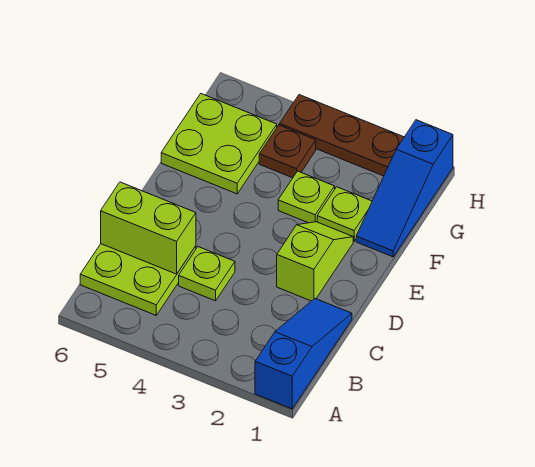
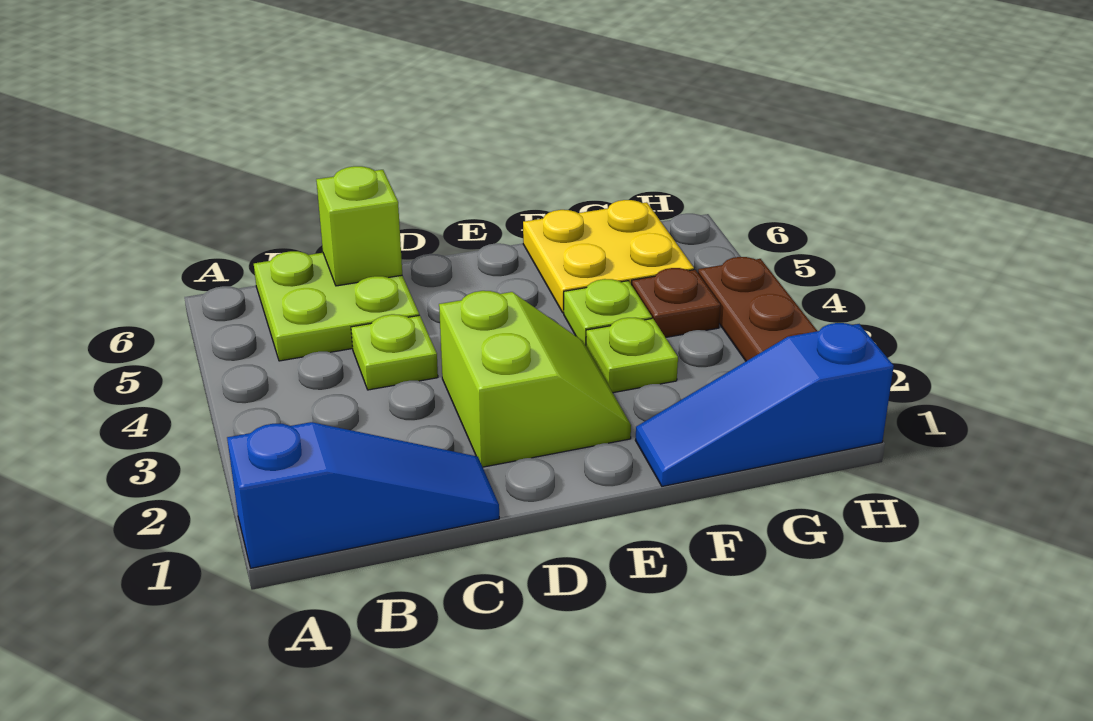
lime 1x2 brick [101,182,196,274] -> lime 1x1 brick [316,166,402,286]
lime 1x2 slope [277,222,353,301] -> lime 2x2 slope [439,291,631,467]
lime 1x1 plate [317,187,372,241] -> lime 1x1 plate moved to [564,279,652,346]
lime 2x2 plate [161,94,277,194] -> yellow 2x2 plate [523,200,694,313]

